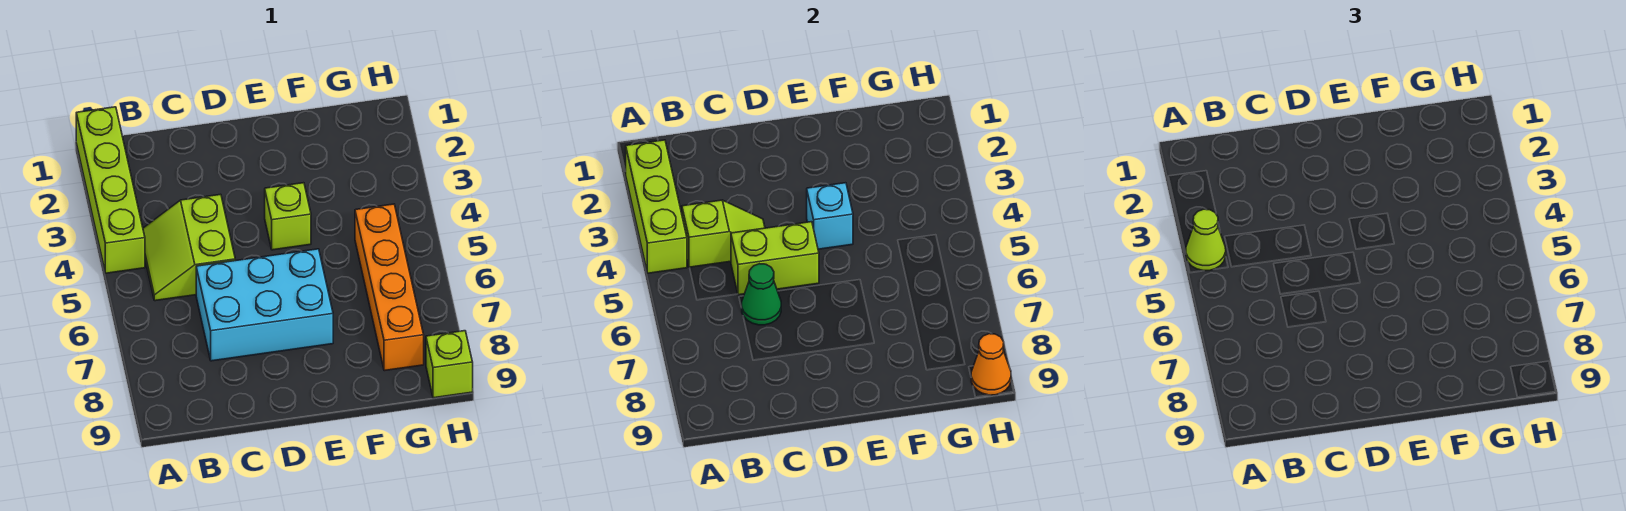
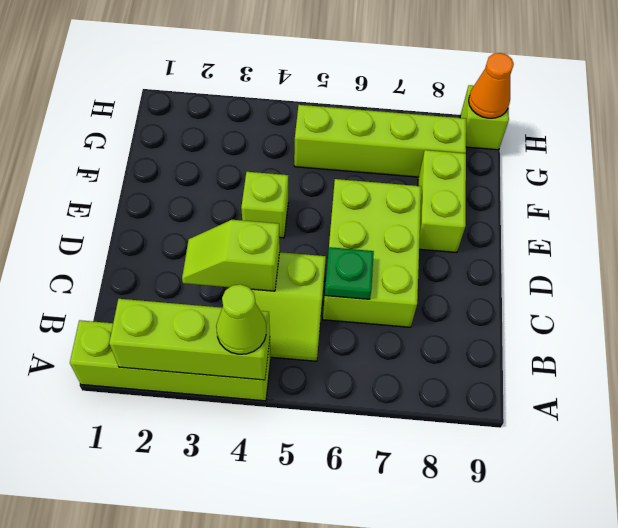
lime 1x2 slope [682,200,765,268] -> lime 1x2 slope turned to [182,220,280,291]
lime 1x2 brick [731,222,819,295] -> lime 1x2 brick moved to [418,150,466,253]
cyan 2x3 brick [196,249,333,361] -> lime 2x3 brick [323,179,421,327]
green 1x1 cone [742,264,781,325] -> green 1x1 plate [325,247,374,299]
cyan 1x1 brick [807,183,853,249] -> none
orange 1x4 brick [355,204,424,371] -> lime 1x4 brick [294,105,466,177]

